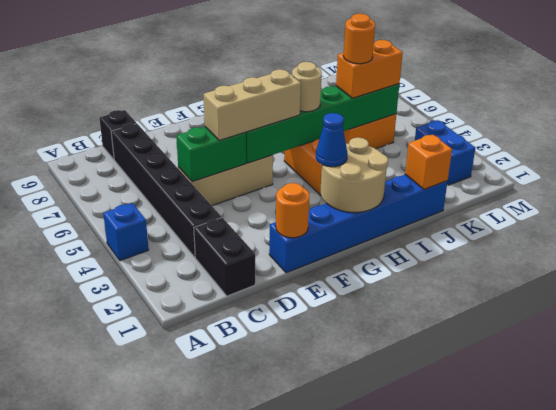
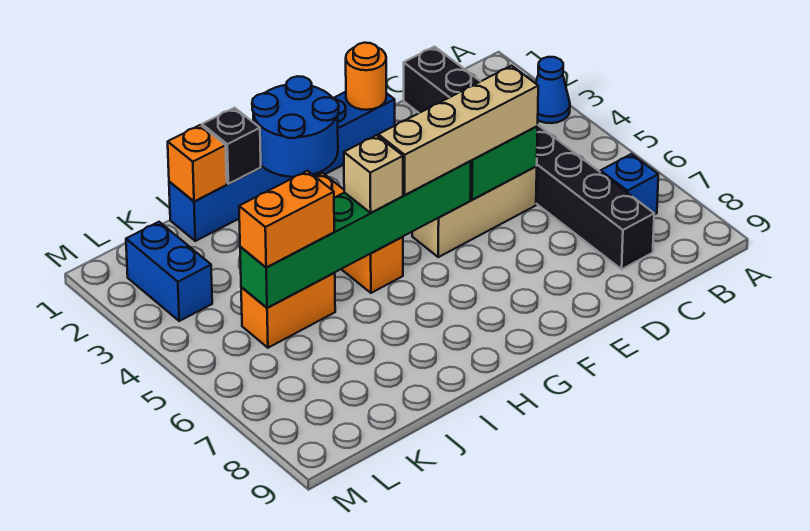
blue 1x1 brick [103,203,149,261] -> blue 1x1 brick moved to [600,154,658,215]
black 1x1 brick [99,110,137,159] -> black 1x1 brick moved to [202,108,261,184]
tan 1x3 brick [204,69,301,141] -> tan 1x4 brick [378,66,538,195]
tan 2x2 round brick [321,138,388,212] -> blue 2x2 round brick [252,76,339,177]
blue 1x1 cone [316,113,347,167] -> blue 1x1 cone moved to [536,57,570,123]
tan 1x1 round brick [292,62,322,112] -> tan 1x1 brick [344,135,403,213]
orange 1x1 round brick [344,14,375,64] -> none

